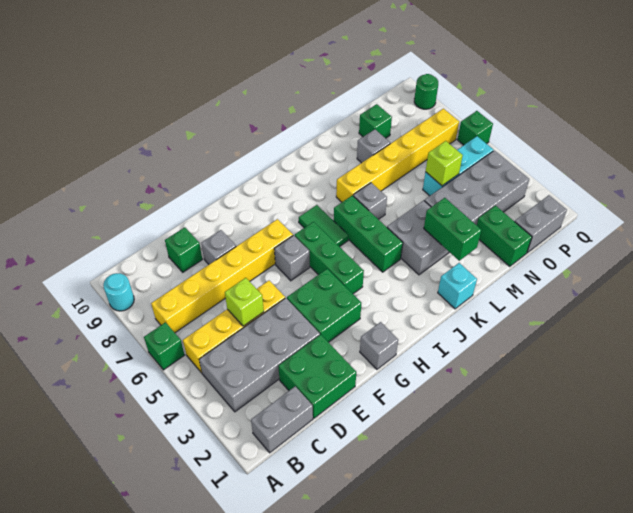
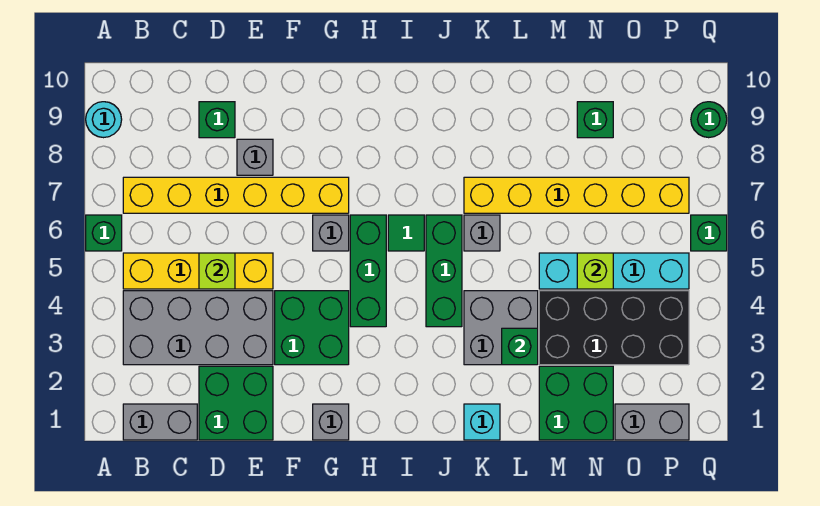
green 1x2 tile [299,205,348,247] -> green 1x1 tile [388,215,424,251]
green 1x2 brick [424,198,481,261] -> green 1x1 brick [502,328,538,365]
grey 2x4 brick [424,151,529,225] -> black 2x4 brick [539,291,689,365]
grey 1x1 brick [357,129,390,163] -> none
green 1x2 brick [477,206,532,267] -> green 2x2 brick [539,366,613,440]
cyan 1x3 brick [423,136,493,196] -> cyan 1x4 brick [539,253,689,289]

